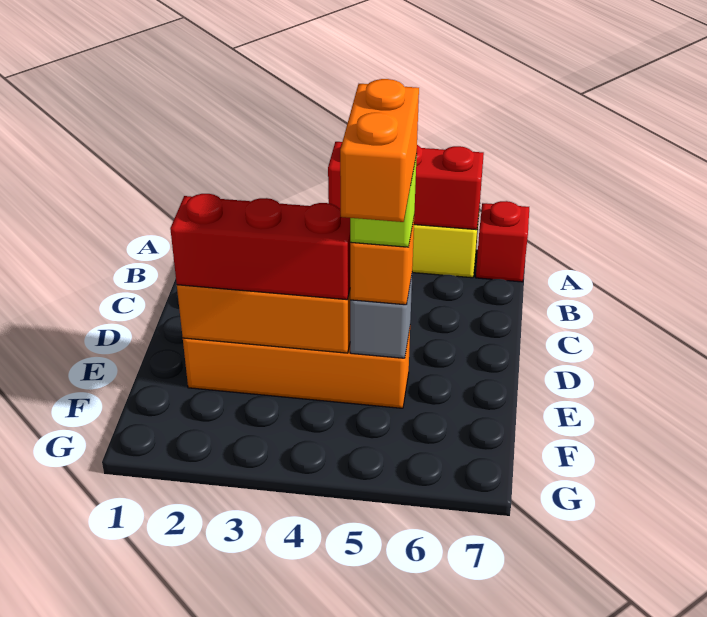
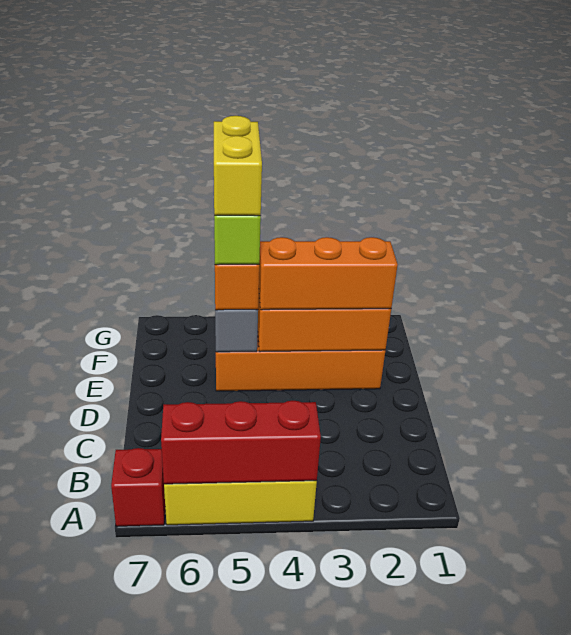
red 1x3 brick [170,194,350,300] -> orange 1x3 brick [259,237,398,310]
orange 1x2 brick [340,79,419,222] -> yellow 1x2 brick [214,116,262,216]

